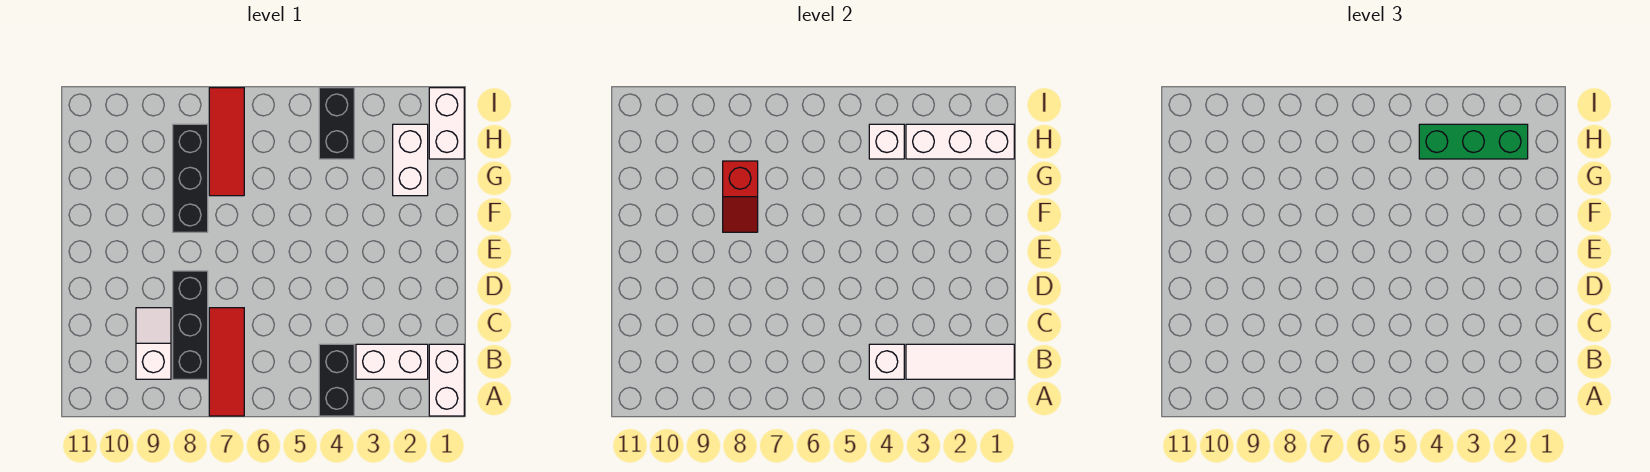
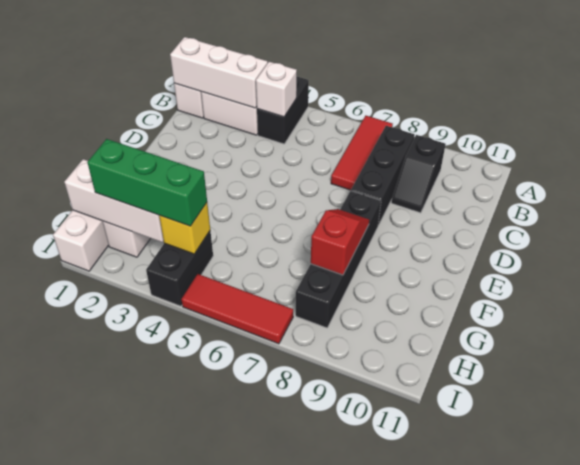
white 1x3 tile [906,344,1014,379] -> white 1x3 brick [170,37,268,108]
white 1x2 slope [136,308,171,379] -> black 1x2 slope [391,135,446,213]
black 1x3 brick [173,124,208,232] -> black 1x4 brick [296,191,381,328]
red 1x3 tile [209,88,244,196] -> red 1x3 tile turned to [181,274,293,344]
white 1x1 brick [869,124,904,159] -> yellow 1x1 brick [159,203,210,254]

